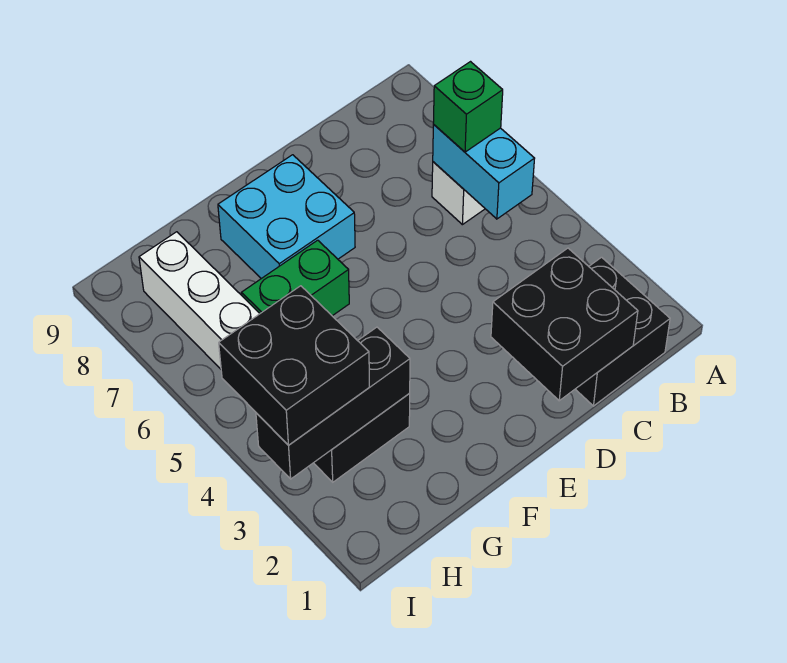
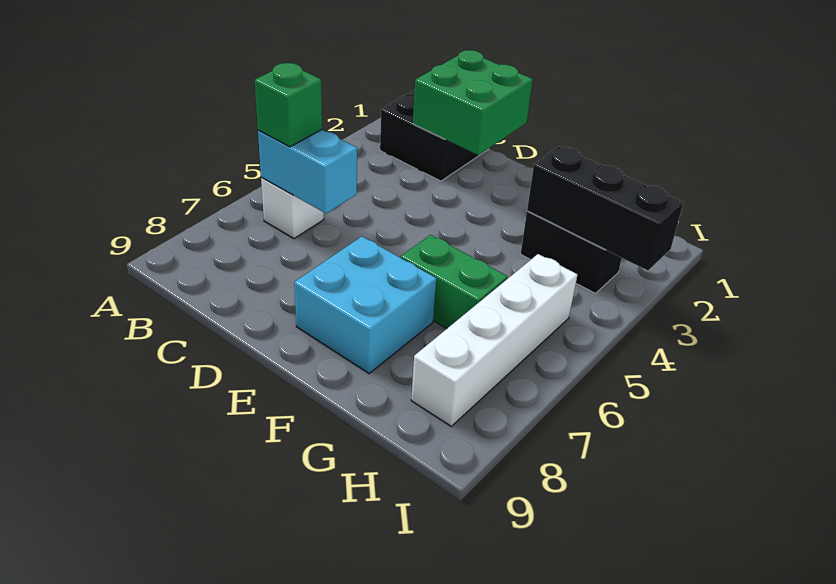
cyan 1x2 brick [433,125,535,219] -> cyan 1x2 brick turned to [258,130,357,213]
black 2x2 brick [491,248,638,401] -> green 2x2 brick [413,50,533,155]
black 2x2 brick [219,286,369,445] -> none

